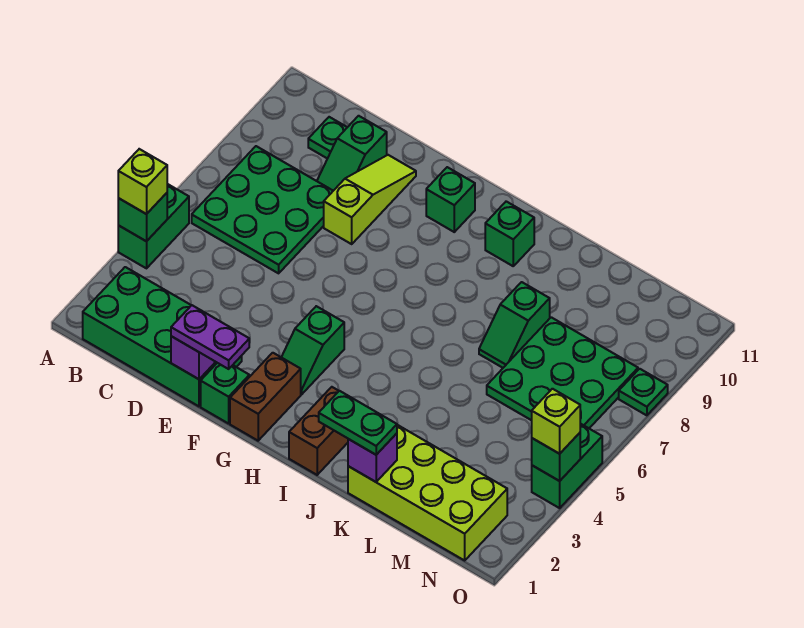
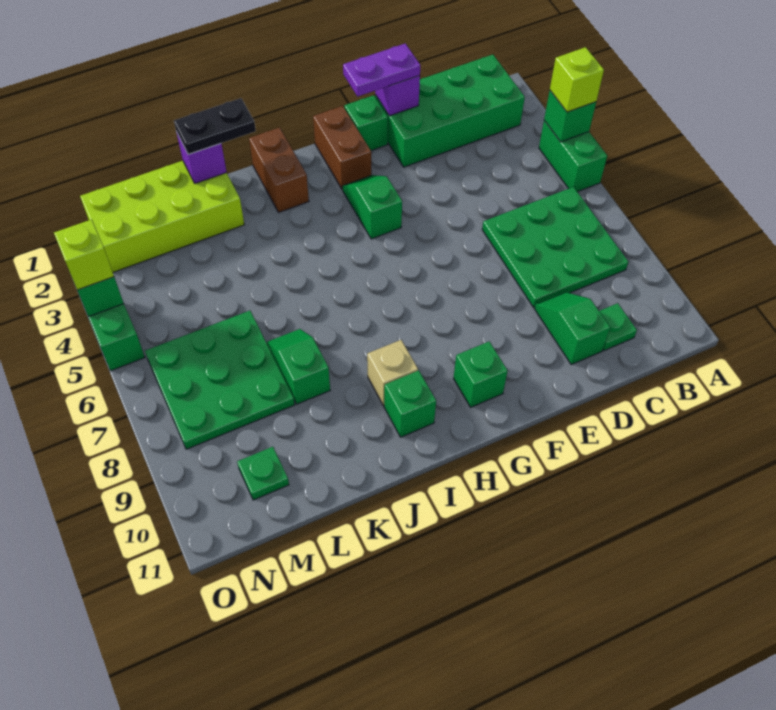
lime 1x3 slope [324,155,416,244] -> none
none -> tan 1x1 brick [367,340,418,406]
green 1x2 plate [319,391,397,455] -> black 1x2 plate [174,98,256,154]
green 1x1 plate [619,369,668,415] -> green 1x1 plate moved to [237,447,289,500]

